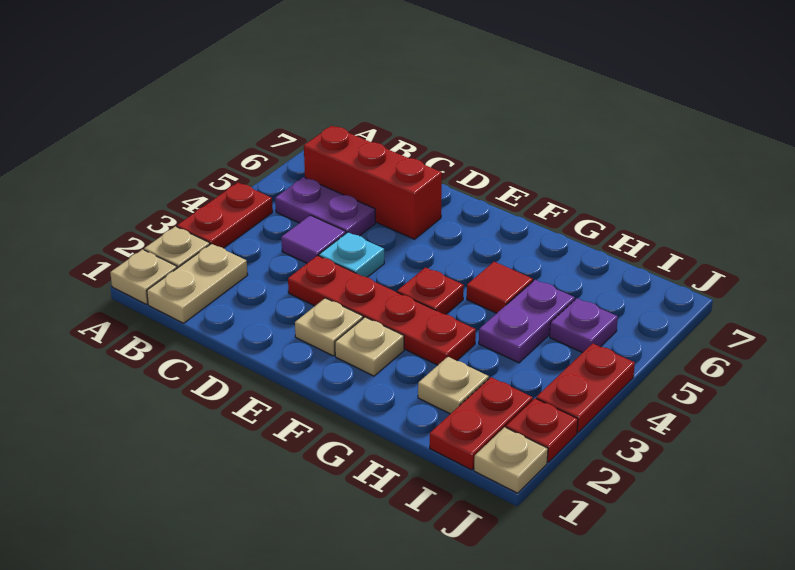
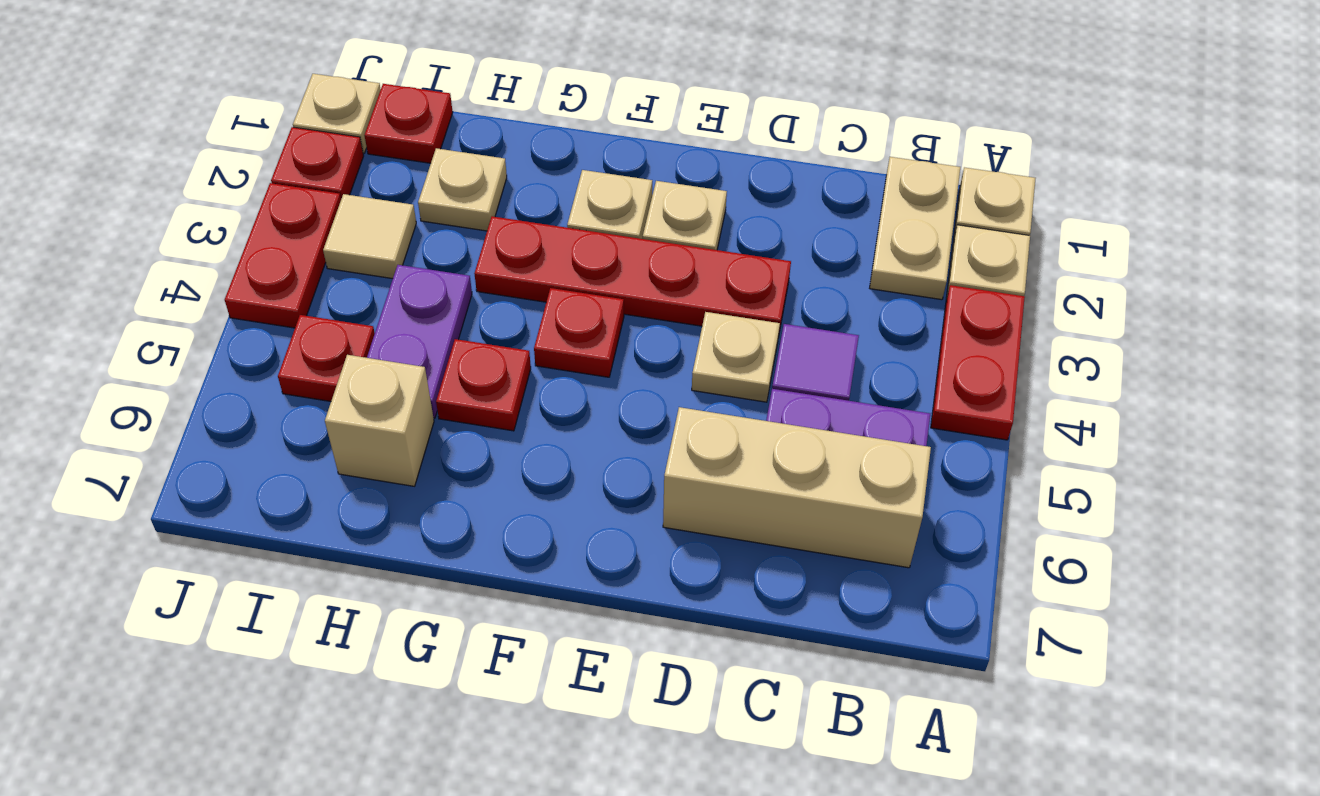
red 1x3 brick [304,126,442,239] -> tan 1x3 brick [663,407,931,568]
cyan 1x1 plate [319,232,384,277] -> tan 1x1 plate [692,312,780,402]
red 1x1 tile [467,262,533,313] -> red 1x1 plate [436,339,531,431]
none -> tan 1x1 brick [325,355,434,486]
red 1x2 plate [430,377,533,470] -> red 1x1 plate [365,84,453,163]
none -> tan 1x1 tile [323,194,416,279]
purple 1x1 plate [550,298,618,353] -> red 1x1 plate [278,315,375,401]

